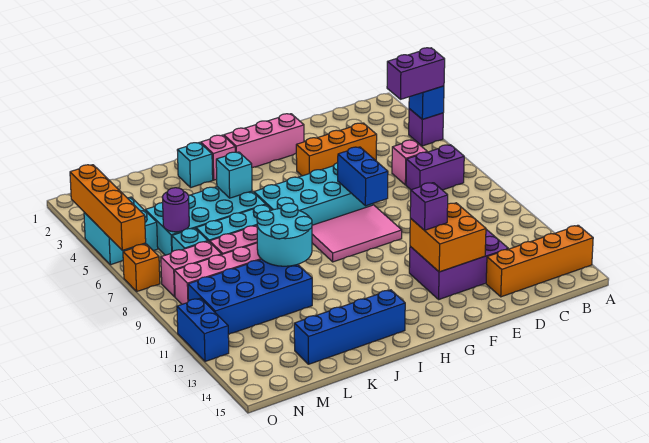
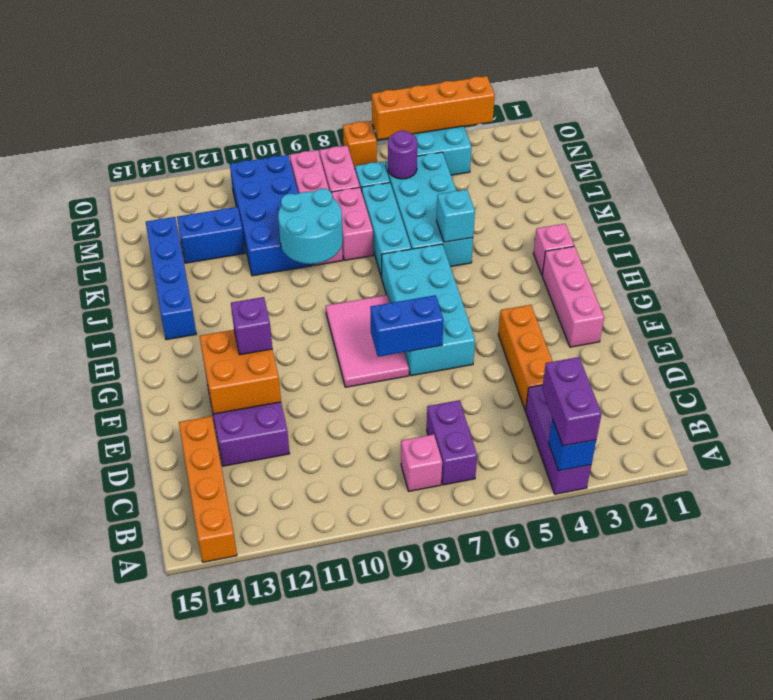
purple 1x1 brick [409,109,443,146] -> purple 1x3 brick [525,385,591,494]
pink 1x1 brick [392,140,427,185] -> pink 1x1 brick moved to [401,434,442,491]
cyan 1x1 brick [177,142,213,187] -> none
blue 1x2 brick [177,298,229,361] -> blue 1x2 brick moved to [177,207,245,263]

